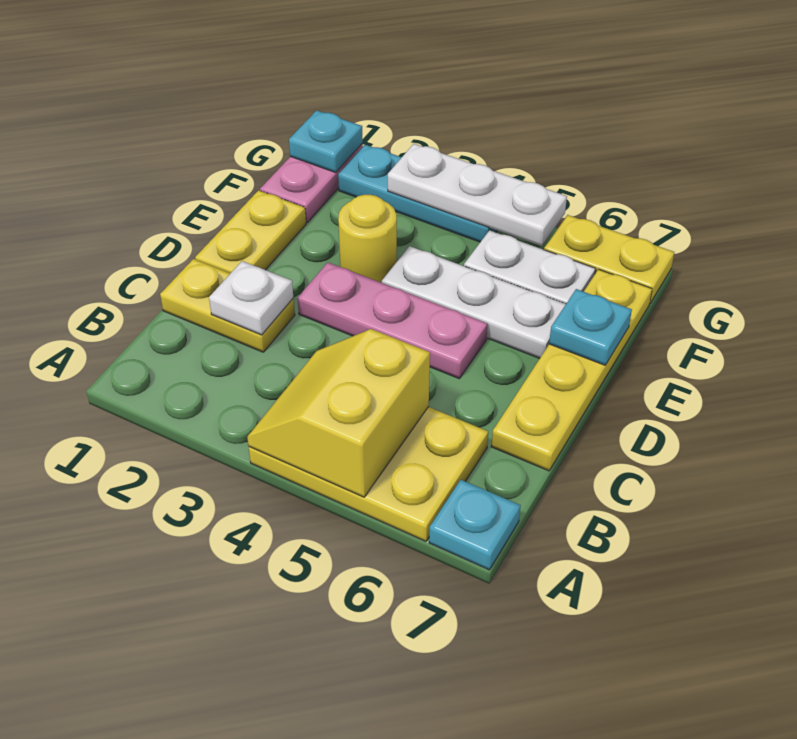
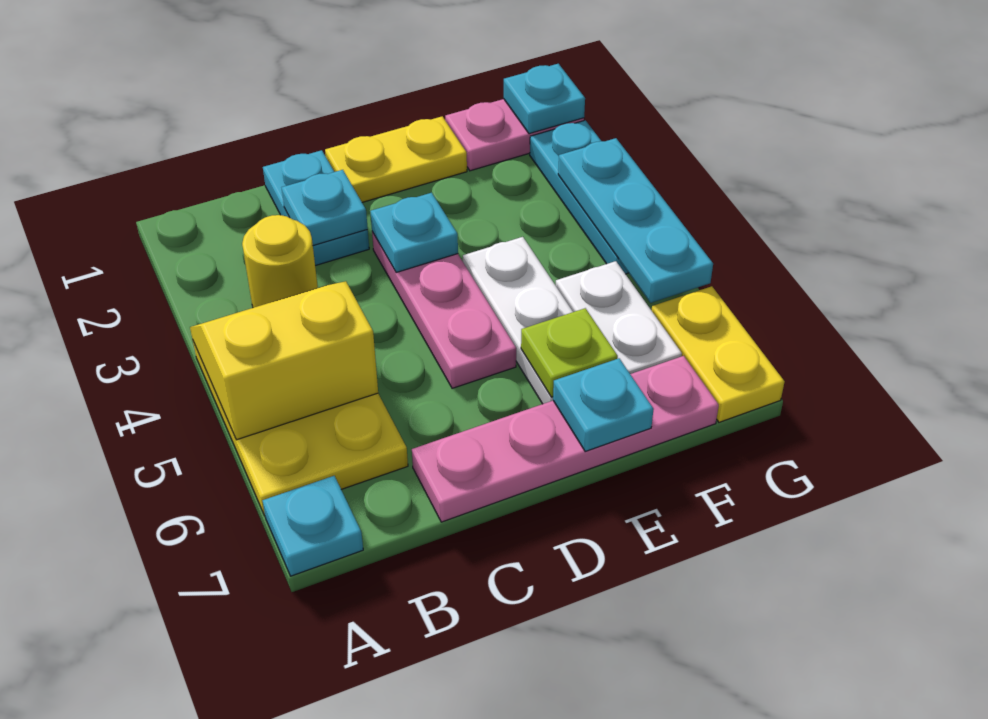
yellow 1x2 plate [160,259,295,352] -> cyan 1x2 plate [263,150,369,266]
white 1x1 plate [209,261,293,335] -> cyan 1x1 plate [282,170,368,246]
yellow 1x4 plate [491,269,652,471] -> pink 1x4 plate [412,356,719,522]
none -> cyan 1x1 plate [370,193,458,272]
yellow 1x1 round brick [338,195,397,283] -> yellow 1x1 round brick moved to [242,215,318,308]
none -> lime 1x1 plate [521,308,618,397]
white 1x3 plate [388,144,567,246] -> cyan 1x3 plate [558,138,713,303]

